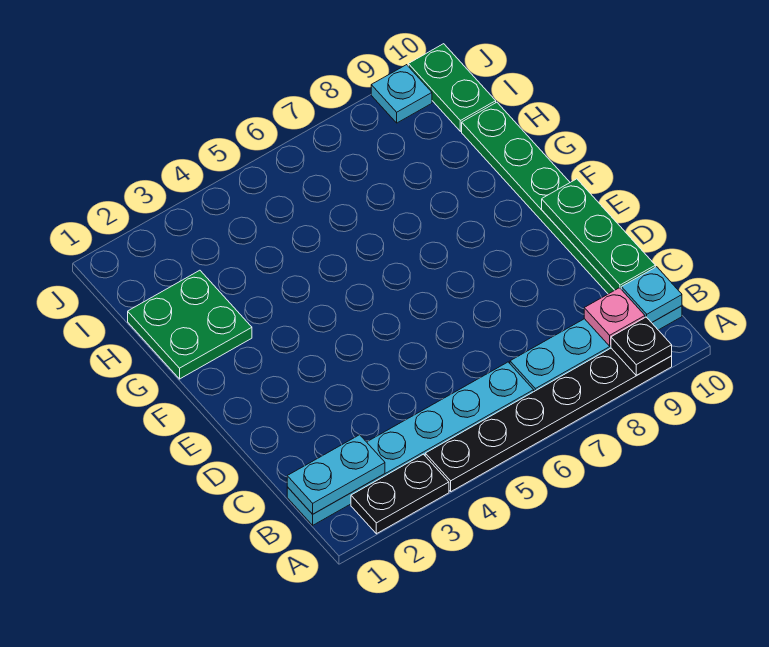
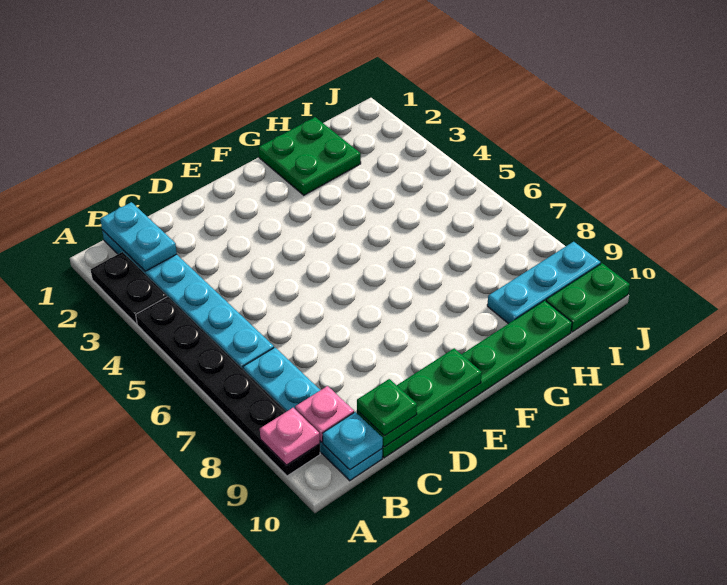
black 1x1 plate [611,317,672,376] -> pink 1x1 plate [260,408,320,465]
none -> green 1x1 plate [357,379,417,436]
cyan 1x1 plate [371,65,432,123] -> cyan 1x3 plate [487,242,601,324]

